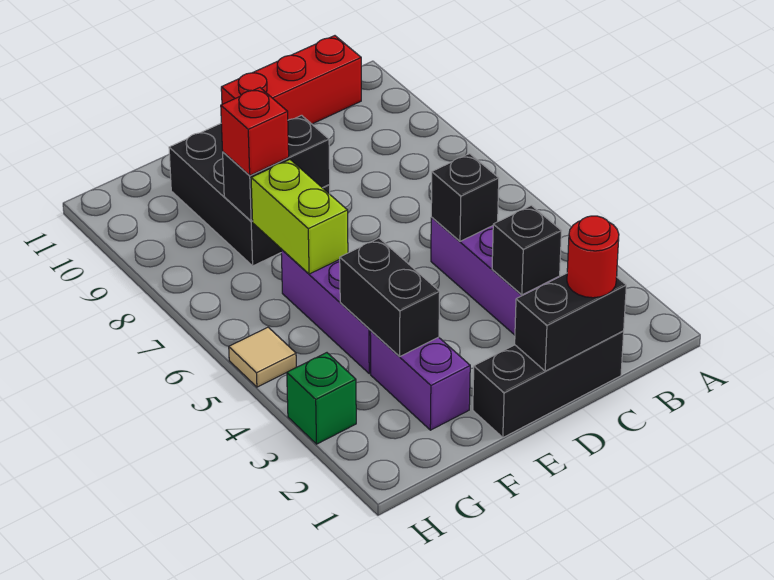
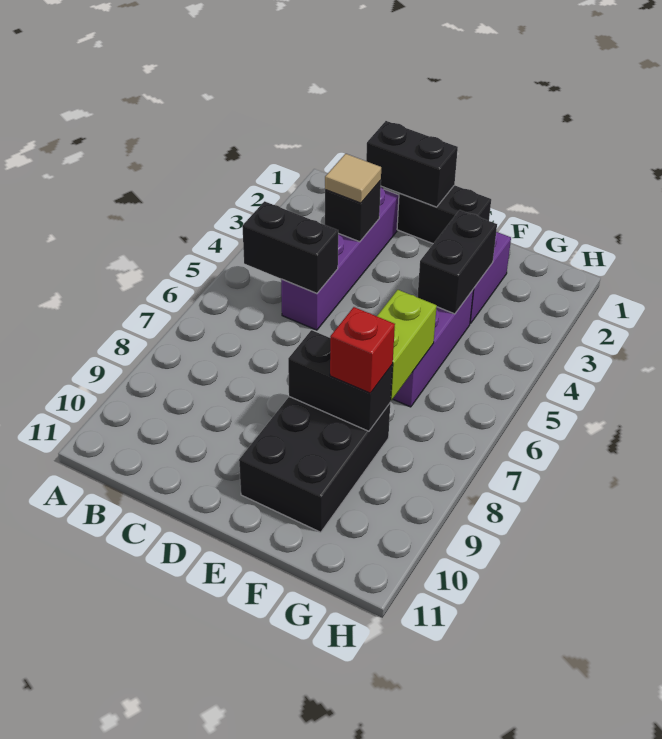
red 1x3 brick [221,36,361,124] -> none
red 1x1 round brick [567,216,619,298] -> none
black 1x1 brick [431,154,499,241] -> black 1x2 brick [242,201,338,294]
green 1x1 brick [287,353,356,444] -> none
tan 1x1 tile [229,327,296,387] -> tan 1x1 tile moved to [325,154,381,203]

